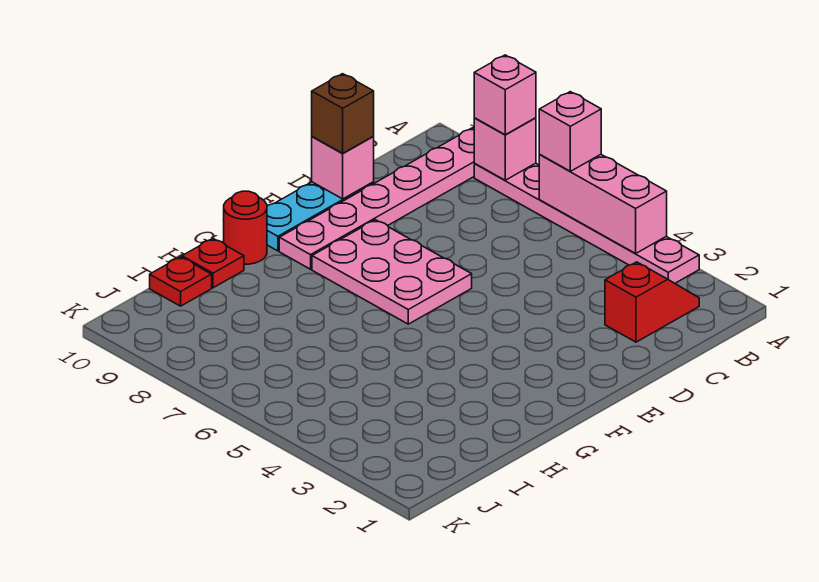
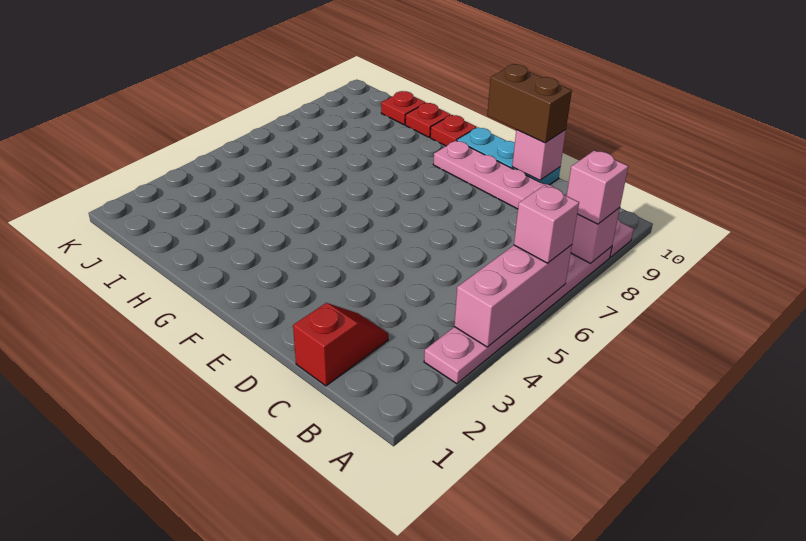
red 1x2 slope [605,262,699,342] -> red 1x2 slope turned to [293,303,388,386]
brown 1x1 brick [312,74,374,153] -> brown 1x2 brick [487,64,572,143]
pink 2x3 plate [312,220,472,324] -> none
red 1x1 round brick [224,191,267,264] -> red 1x1 plate [430,115,477,146]

